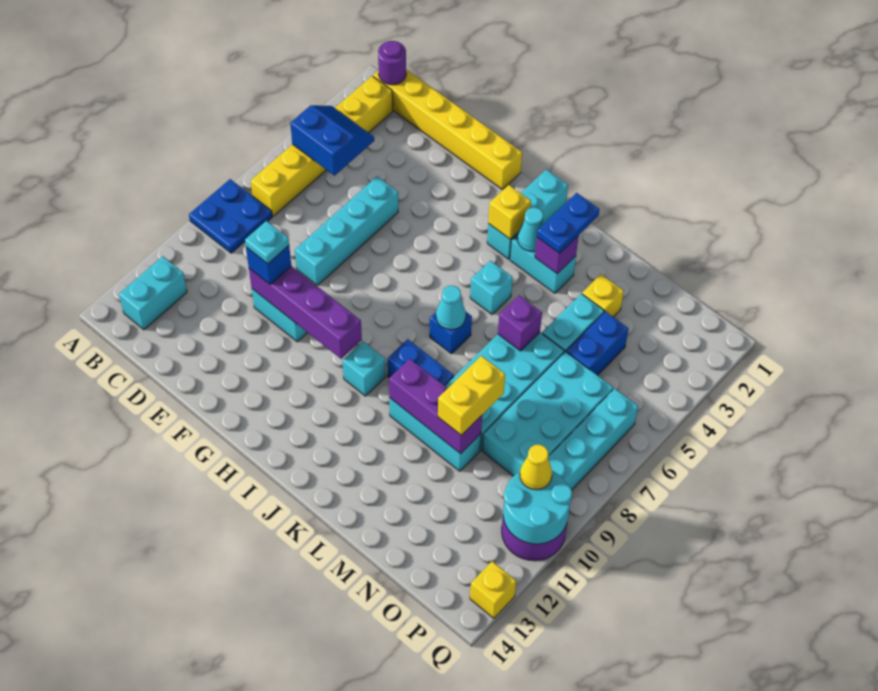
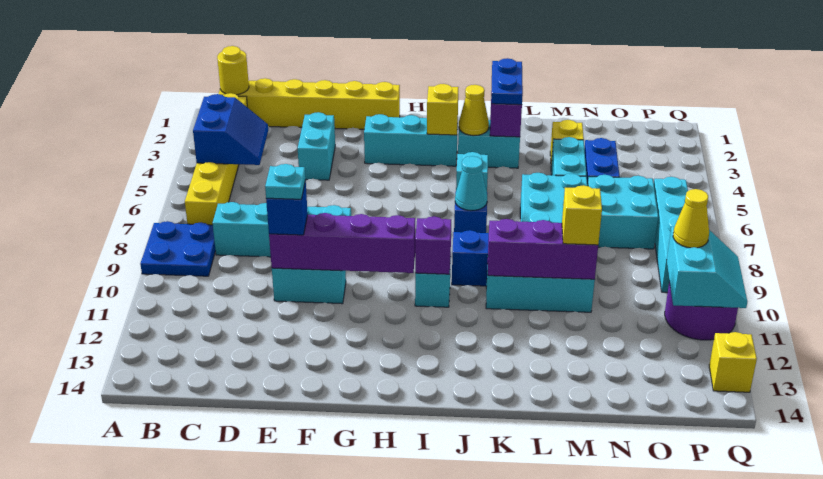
purple 1x1 round brick [378,41,406,85] -> yellow 1x1 round brick [217,46,249,95]
blue 2x2 slope [290,105,374,176] -> blue 2x2 slope turned to [193,94,268,165]
cyan 1x2 brick [119,256,187,330] -> cyan 1x2 brick moved to [298,112,335,180]
cyan 1x4 brick [295,176,398,285] -> cyan 1x4 brick turned to [213,202,351,257]
cyan 1x3 brick [487,169,568,259] -> cyan 1x3 brick turned to [364,114,458,166]
cyan 1x1 cone [517,208,544,251] -> yellow 1x1 cone [459,85,489,136]
purple 1x1 brick [498,295,542,351] -> purple 1x1 brick moved to [415,216,451,274]
yellow 1x2 brick [438,356,505,435] -> yellow 1x1 brick [562,185,602,245]
cyan 2x4 brick [482,352,613,476] -> cyan 2x2 brick [587,175,658,249]
cyan 2x2 round brick [503,471,572,544] -> cyan 2x2 slope [666,227,747,308]

